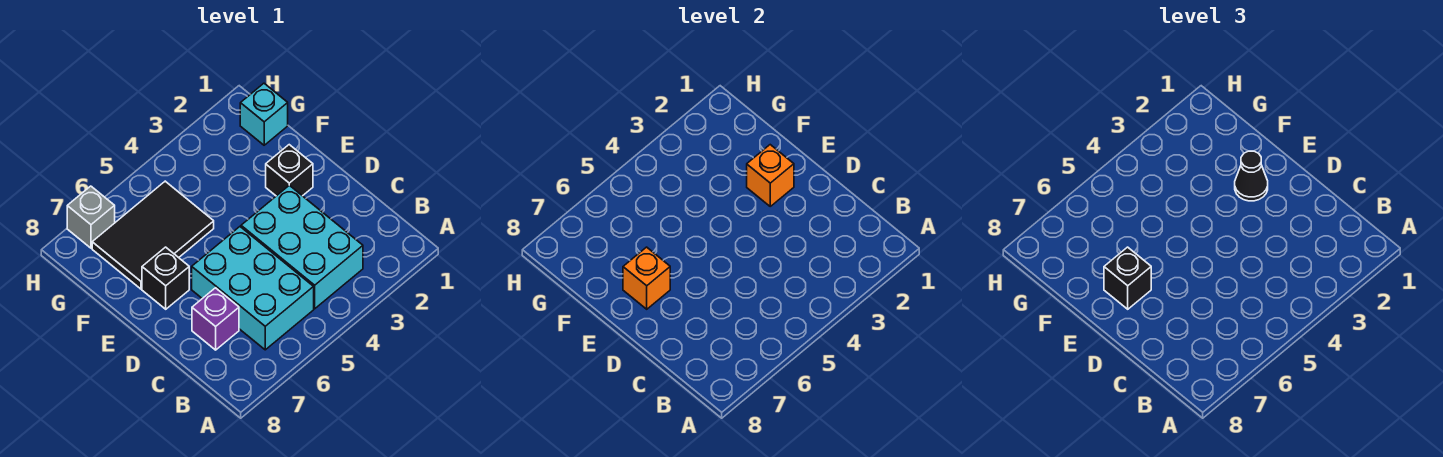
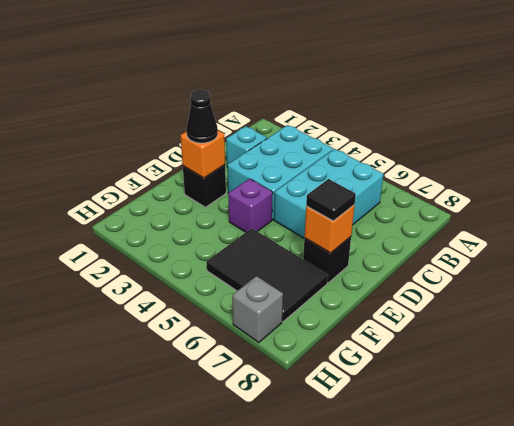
purple 1x1 brick [192,288,239,350] -> purple 1x1 brick moved to [228,179,273,232]
black 1x1 brick [1104,247,1151,309] -> black 1x1 tile [306,179,356,221]
cyan 1x1 brick [240,83,288,145] -> cyan 1x1 brick moved to [226,126,267,165]

